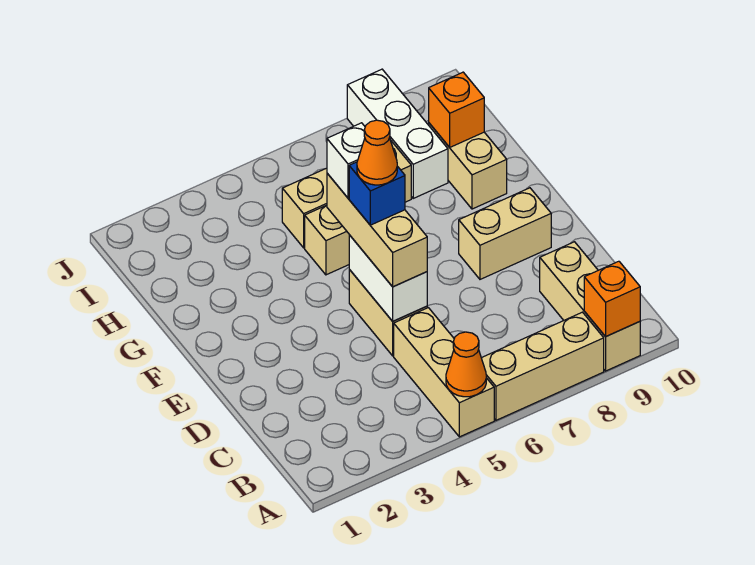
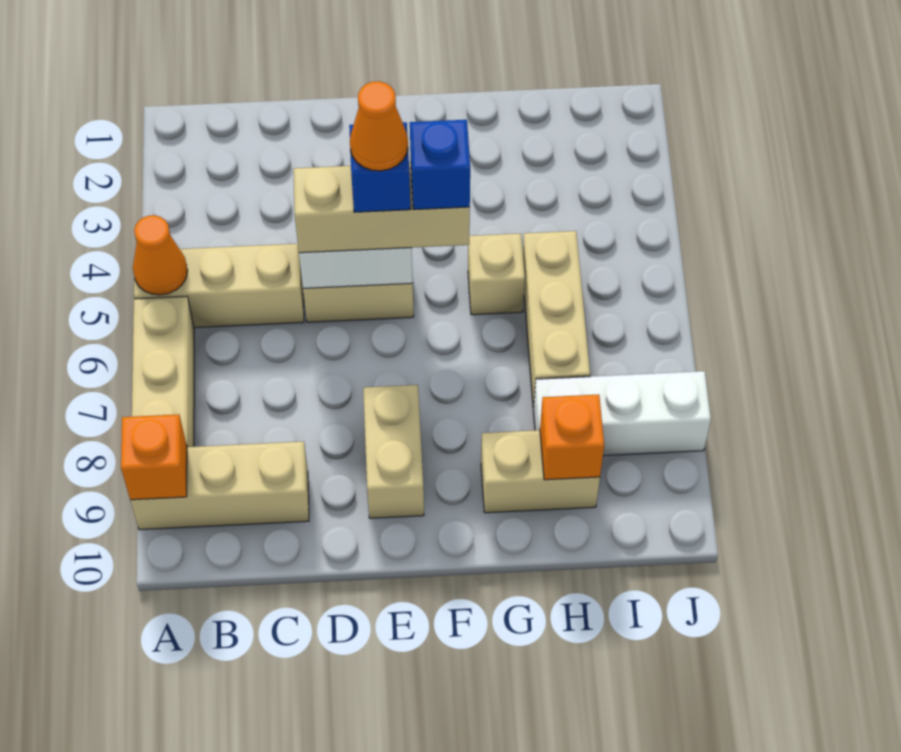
white 1x1 brick [327,123,365,198] -> blue 1x1 brick [410,120,470,209]

